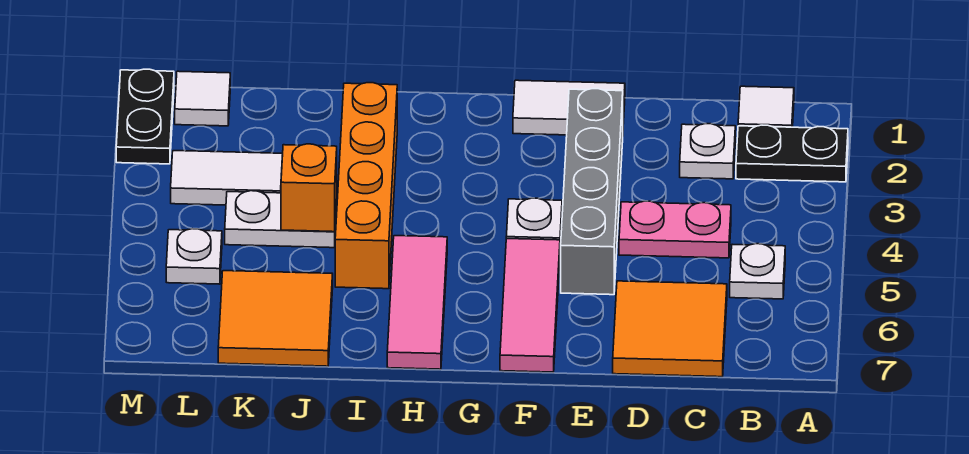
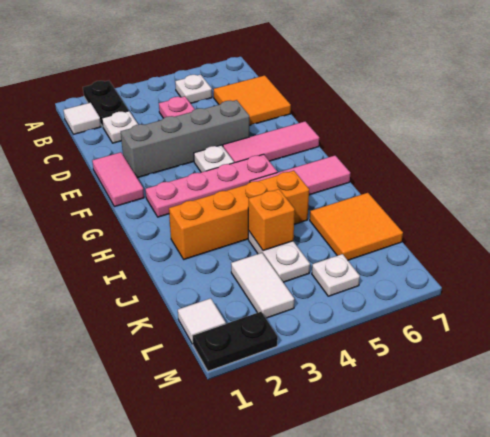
white 1x2 tile [513,80,625,135] -> pink 1x2 tile [92,152,144,207]
none -> pink 1x4 plate [145,154,277,217]

